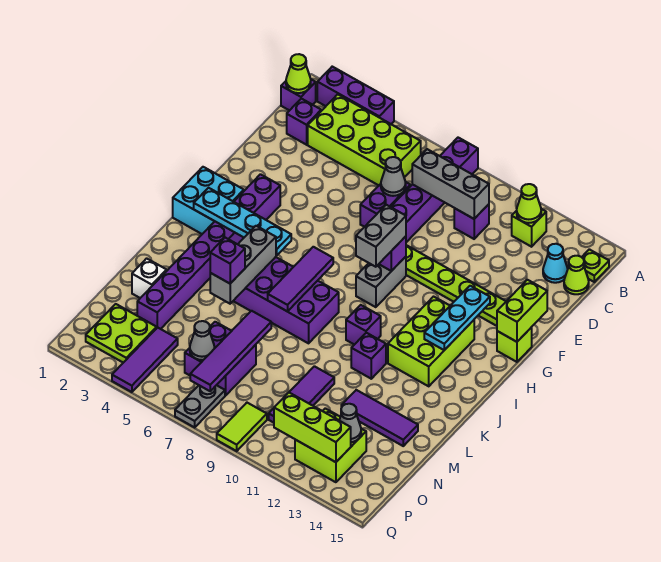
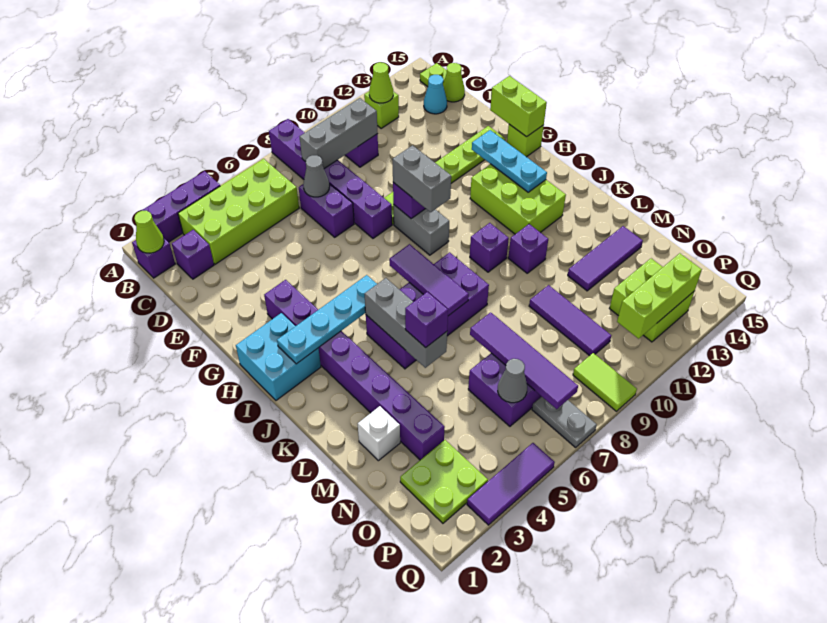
purple 1x3 tile [112,327,178,392] -> purple 1x3 tile turned to [467,443,555,525]
grey 1x1 cone [339,404,361,442] -> none

